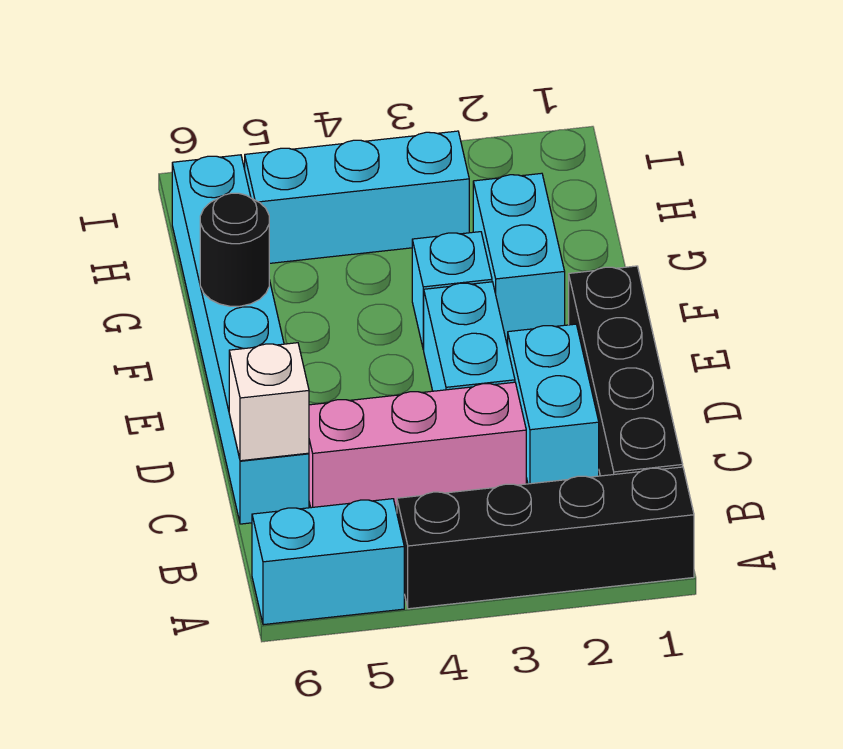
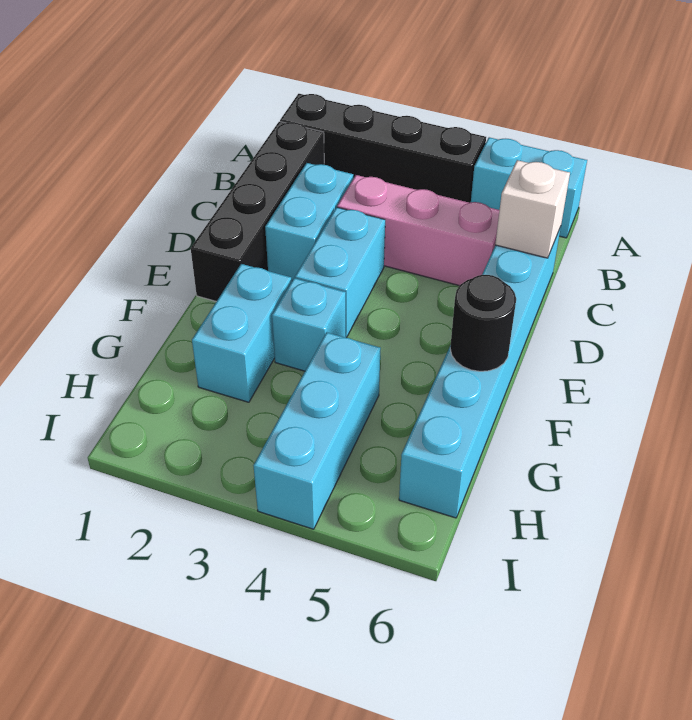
cyan 1x3 brick [245,131,469,263] -> cyan 1x3 brick turned to [253,332,381,529]

